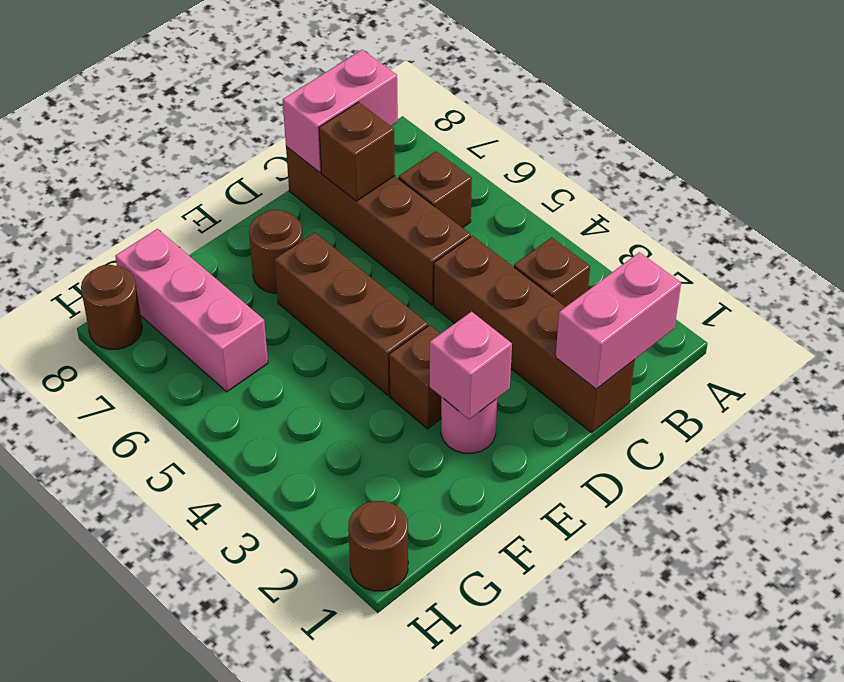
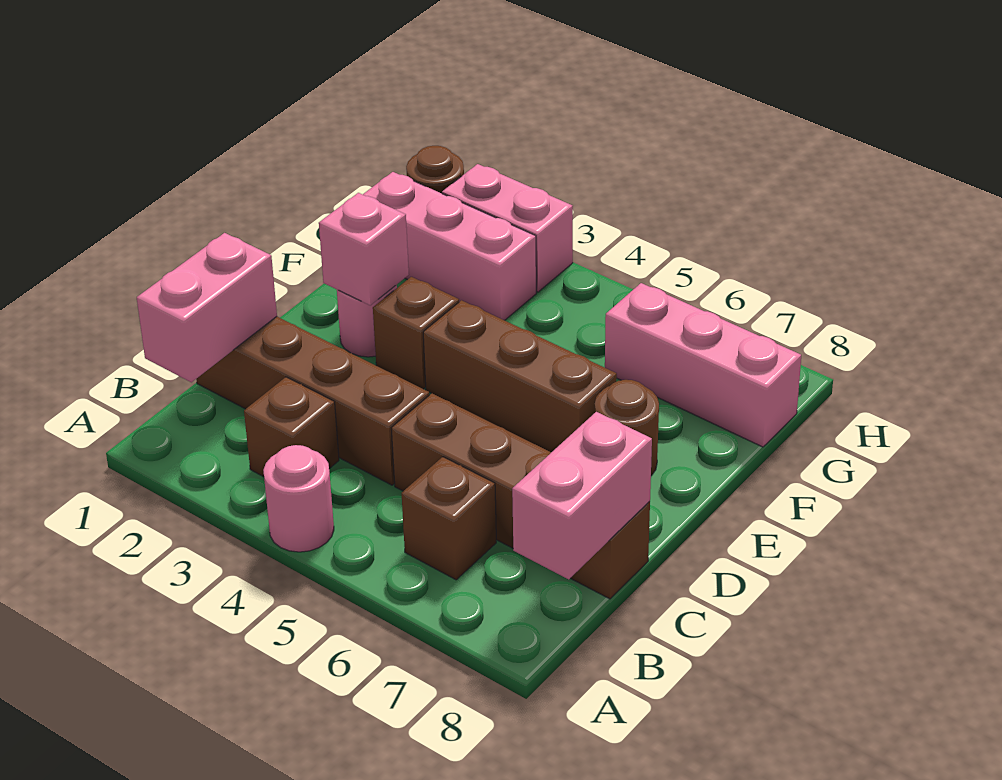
none -> pink 1x1 round brick [263,445,334,552]
brown 1x1 brick [319,102,395,201] -> none
none -> pink 1x3 brick [363,172,536,320]
none -> pink 1x2 brick [442,164,573,292]
brown 1x1 round brick [81,265,142,349] -> none

